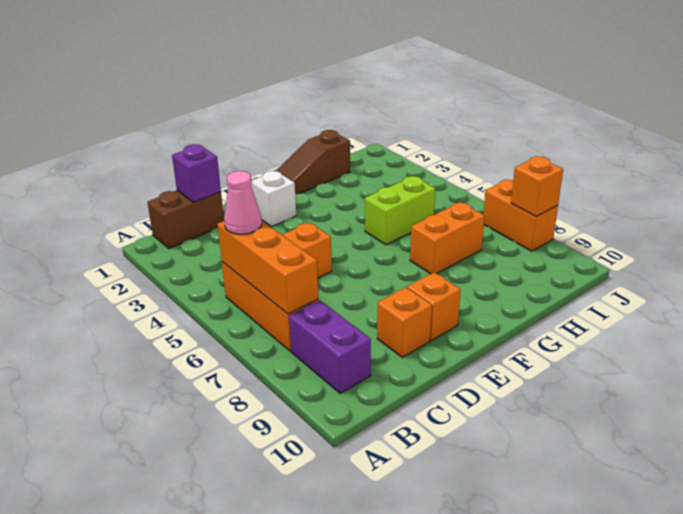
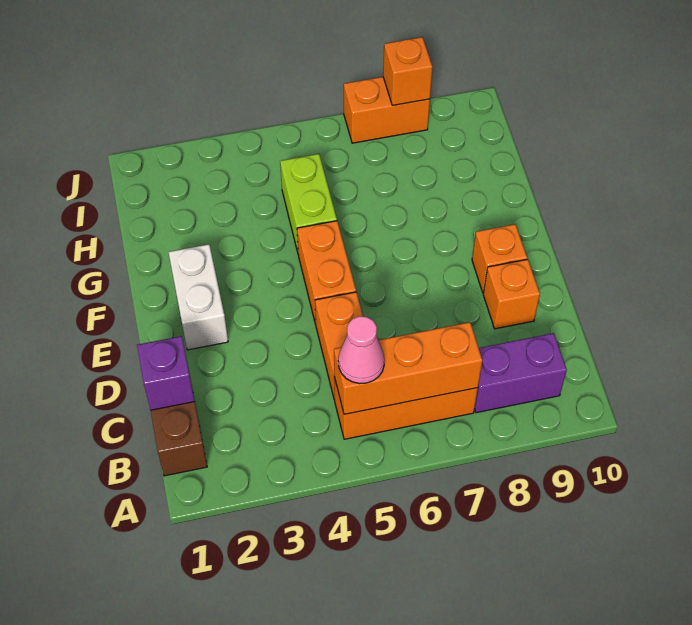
white 1x1 brick [251,171,296,227] -> white 1x2 brick [169,244,228,350]
brown 1x3 slope [276,130,350,195] -> none
orange 1x2 brick [410,202,485,274] -> orange 1x2 brick moved to [297,221,356,324]

